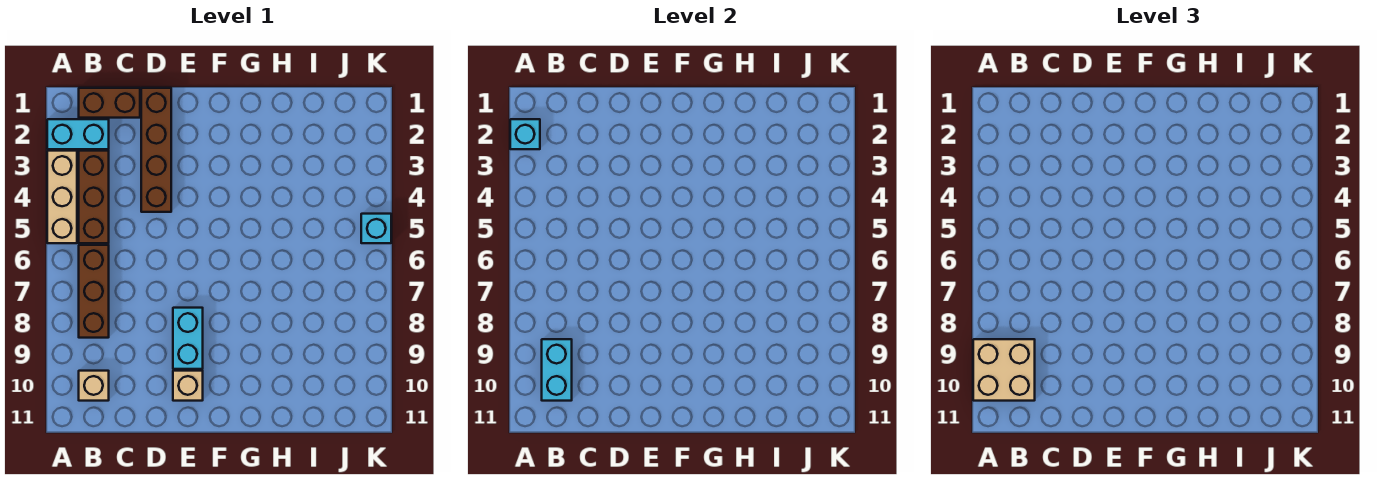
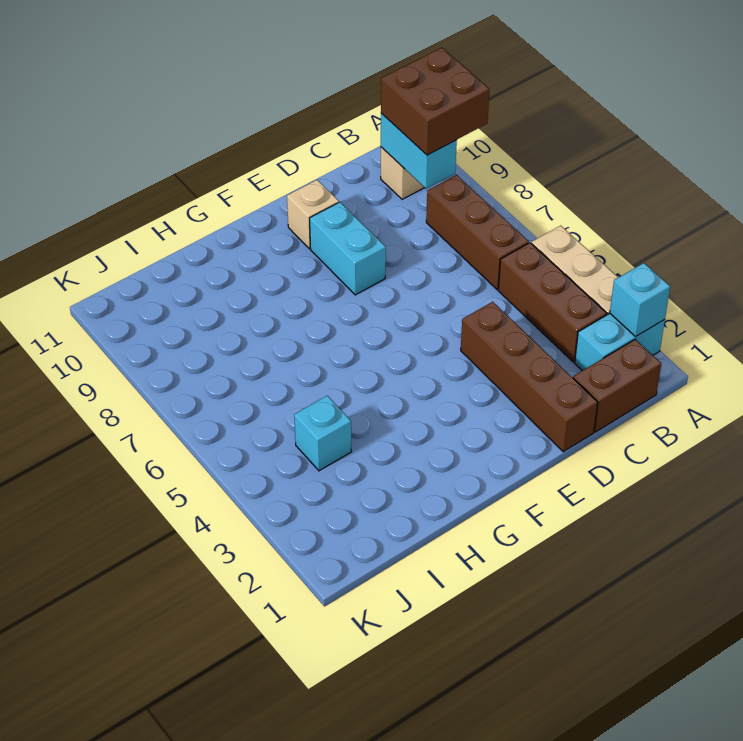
tan 2x2 brick [973,339,1035,401] -> brown 2x2 brick [381,48,489,155]
cyan 1x1 brick [361,214,391,243] -> cyan 1x1 brick moved to [294,396,351,471]

